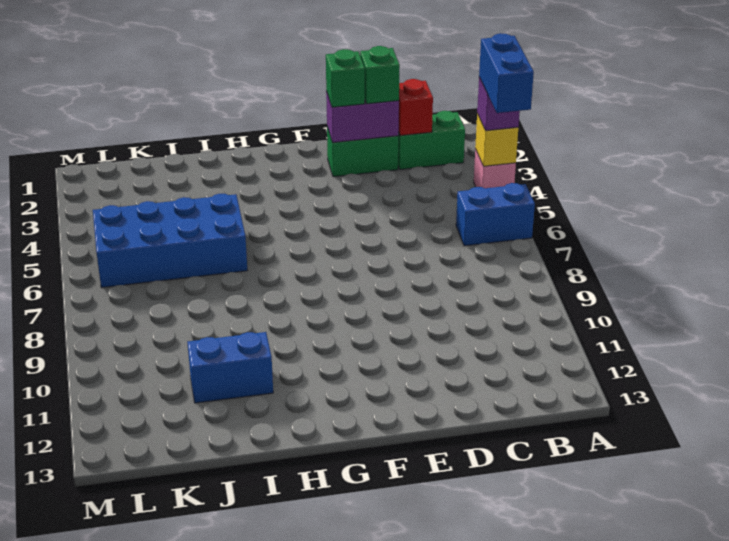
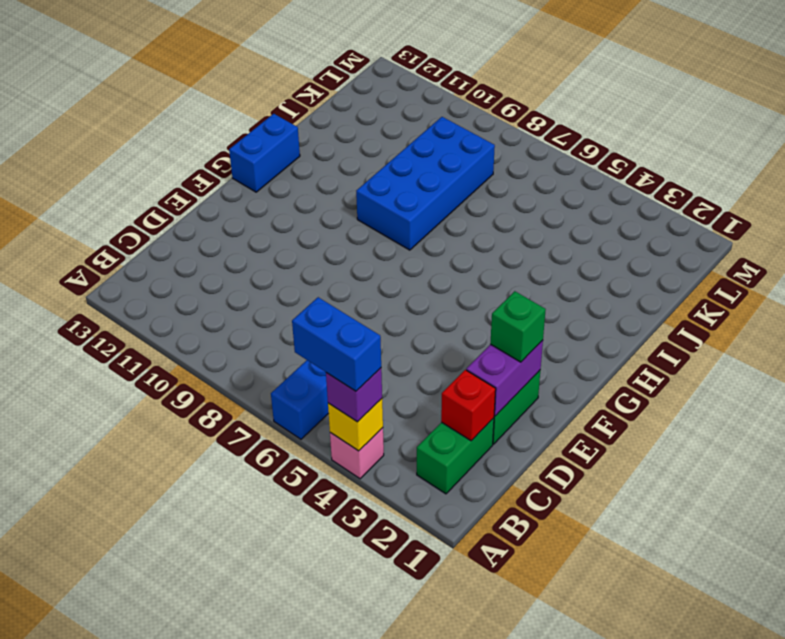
green 1x1 brick [360,46,400,104] -> none
blue 2x4 brick [93,194,247,288] -> blue 2x4 brick moved to [356,117,495,250]
blue 1x2 brick [187,332,273,403] -> blue 1x2 brick moved to [229,114,300,192]

